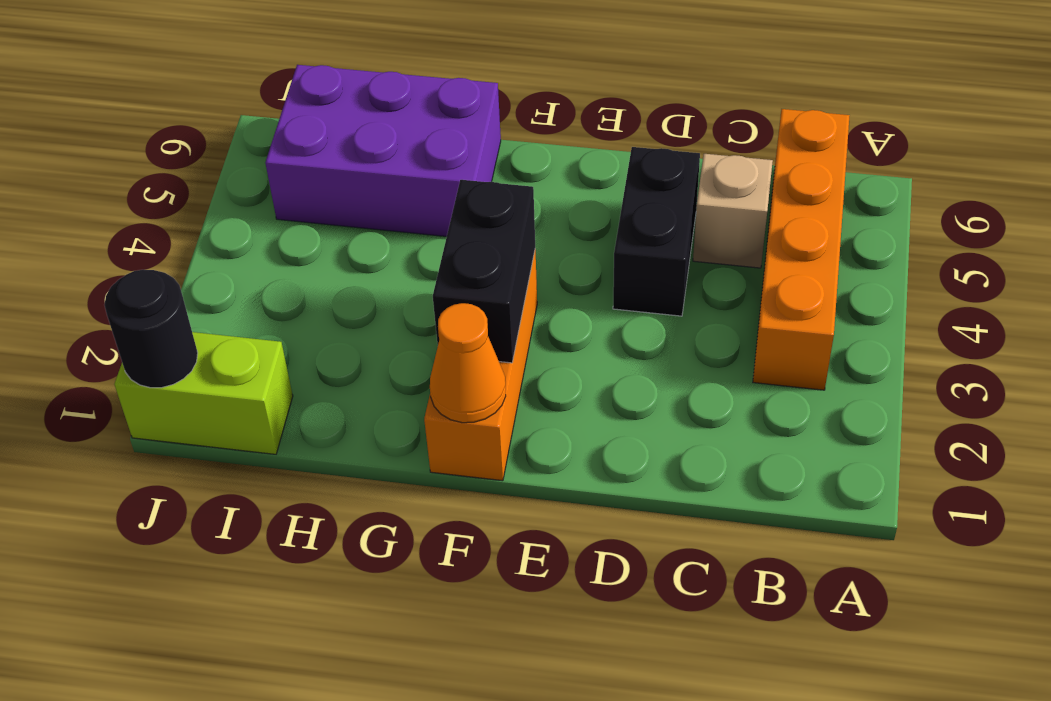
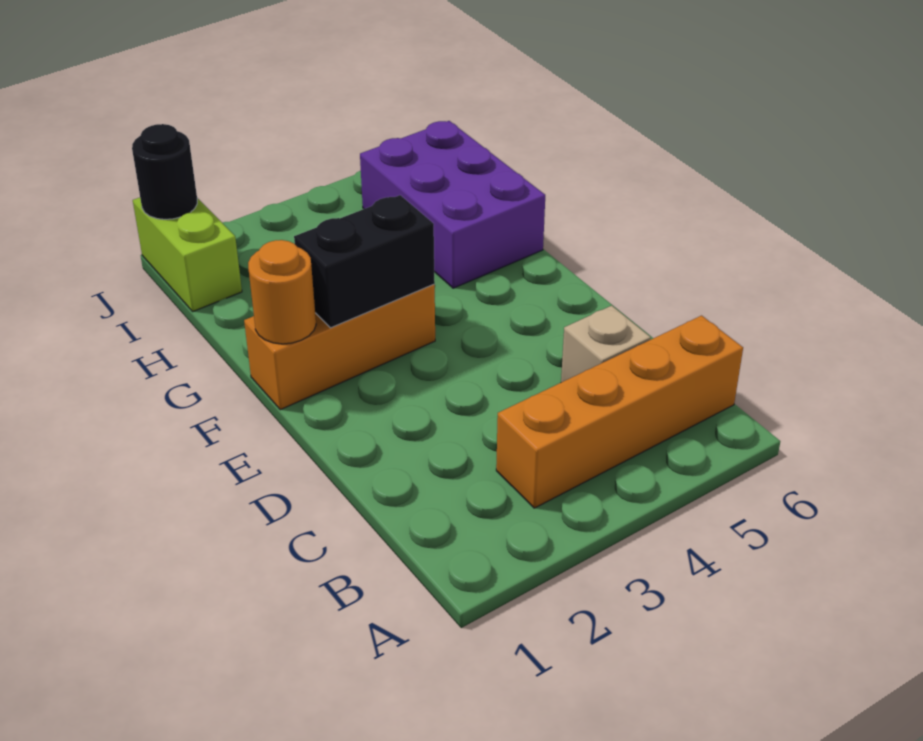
black 1x2 brick [613,147,700,316] -> none
orange 1x1 cone [430,303,506,423] -> orange 1x1 round brick [248,240,316,344]

